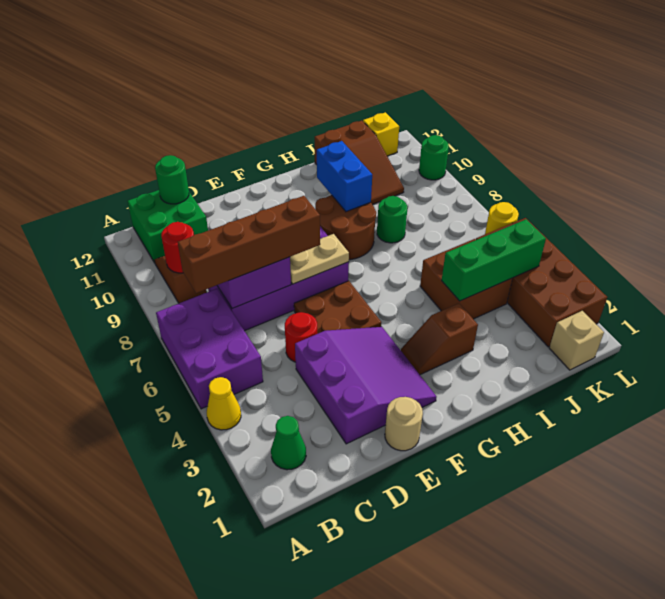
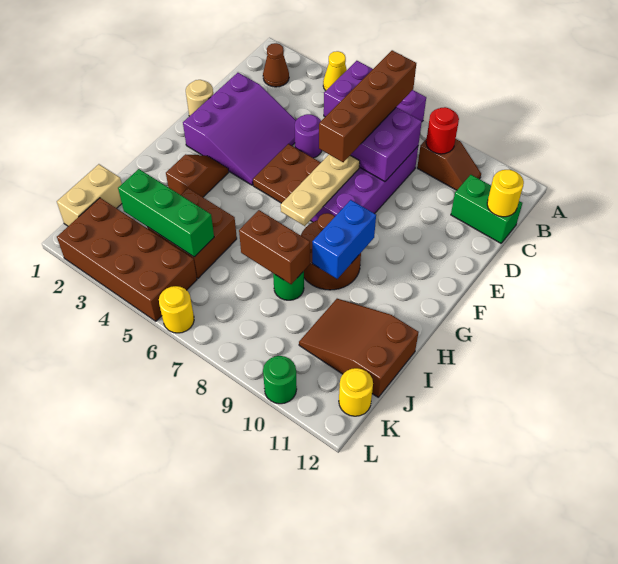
green 1x1 cone [271,416,306,470] -> brown 1x1 cone [263,43,289,87]
green 2x2 brick [127,190,208,263] -> green 1x2 brick [451,175,522,243]
green 1x1 round brick [155,155,189,204] -> yellow 1x1 round brick [487,170,524,217]
purple 3x3 slope [295,327,436,444] -> purple 3x3 slope turned to [183,73,296,185]
red 1x1 round brick [285,312,317,362] -> purple 1x1 round brick [295,114,322,158]
tan 1x2 plate [290,234,349,284] -> tan 1x3 plate [281,155,360,226]
blue 1x2 brick [317,141,372,212] -> blue 1x2 brick turned to [312,200,376,279]
green 1x3 brick [442,219,546,301] -> green 1x3 brick turned to [118,169,214,257]
none -> brown 1x2 brick [239,210,310,284]
tan 1x1 brick [549,311,604,370] -> tan 1x2 brick [57,164,122,226]
yellow 1x1 brick [363,112,399,156] -> yellow 1x1 round brick [339,368,373,416]

